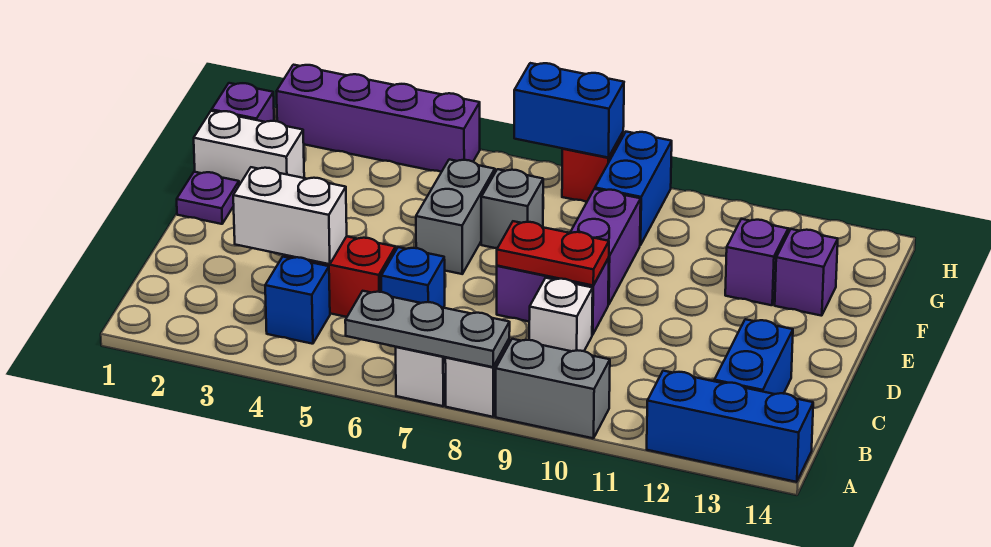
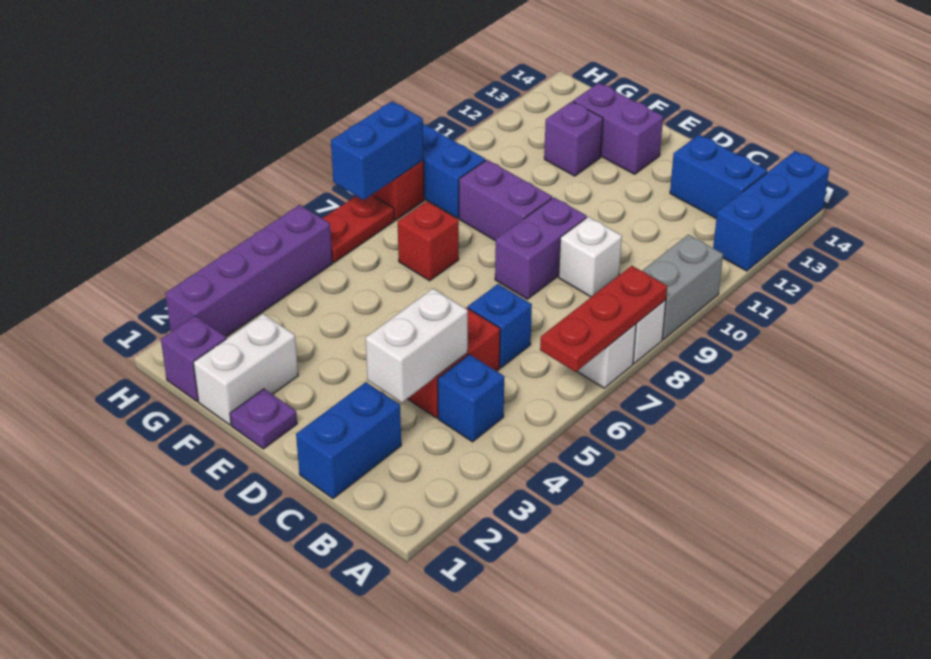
grey 1x3 plate [345,291,510,367] -> red 1x3 plate [540,266,667,372]
none -> blue 1x2 brick [296,382,401,499]
red 1x2 plate [497,221,609,285] -> red 1x2 plate moved to [322,195,394,263]
grey 1x2 brick [416,159,495,274] -> none
grey 1x1 brick [481,169,543,248] -> red 1x1 brick [398,201,459,281]
purple 1x1 brick [775,229,838,316] -> purple 1x2 brick [573,83,663,174]

